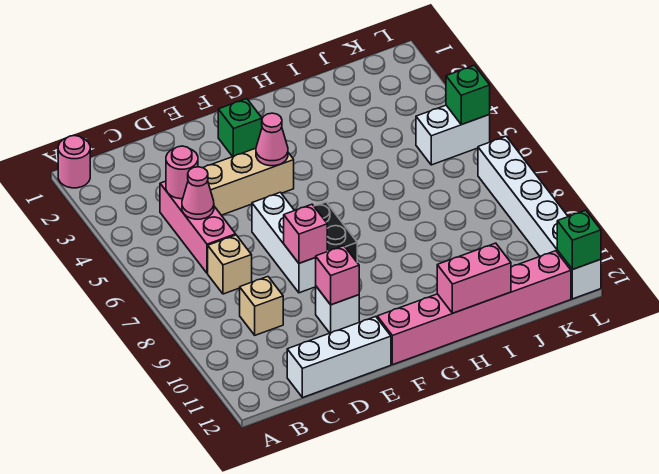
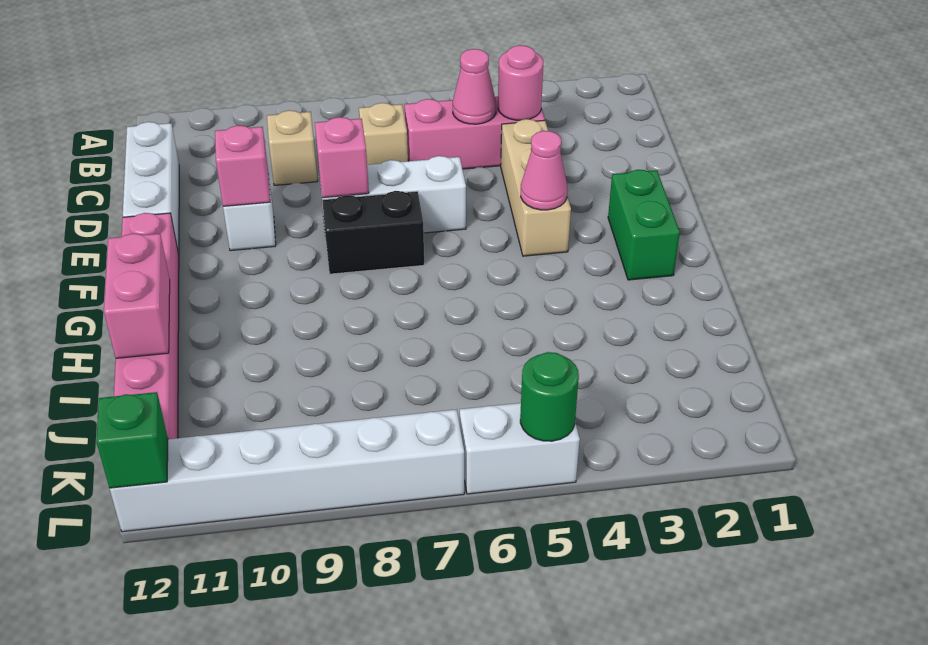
pink 1x1 round brick [58,136,90,188] -> none
green 1x1 brick [218,99,262,157] -> green 1x2 brick [608,170,680,280]
white 1x2 brick [416,105,490,165] -> white 1x2 brick turned to [460,403,580,494]
green 1x1 brick [446,65,490,125] -> green 1x1 round brick [520,352,579,441]

